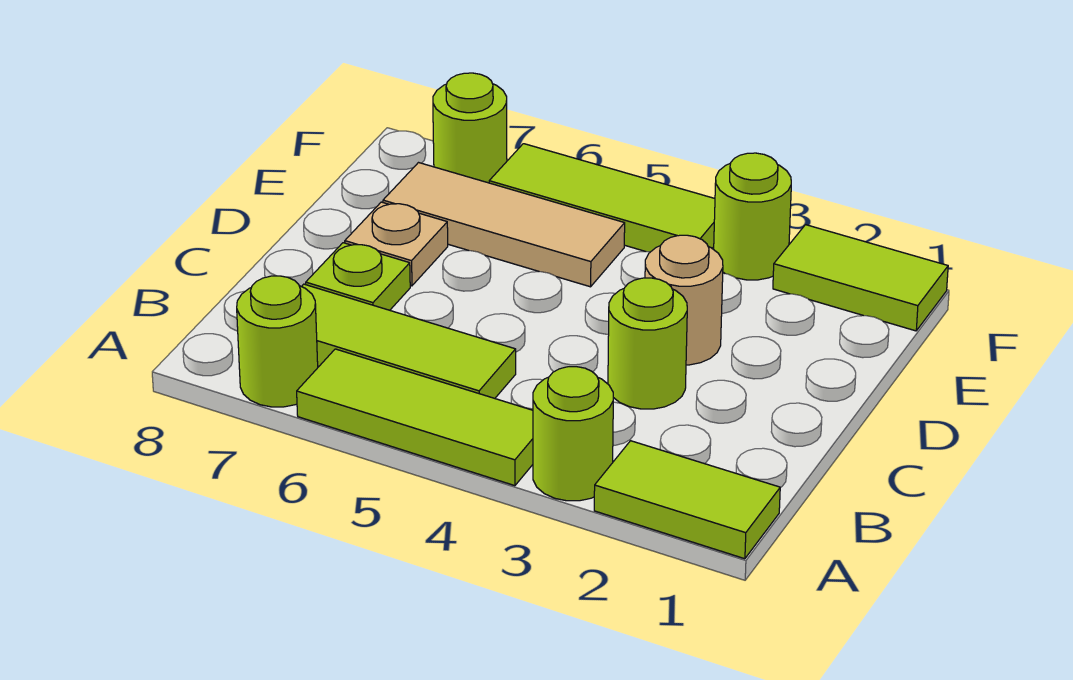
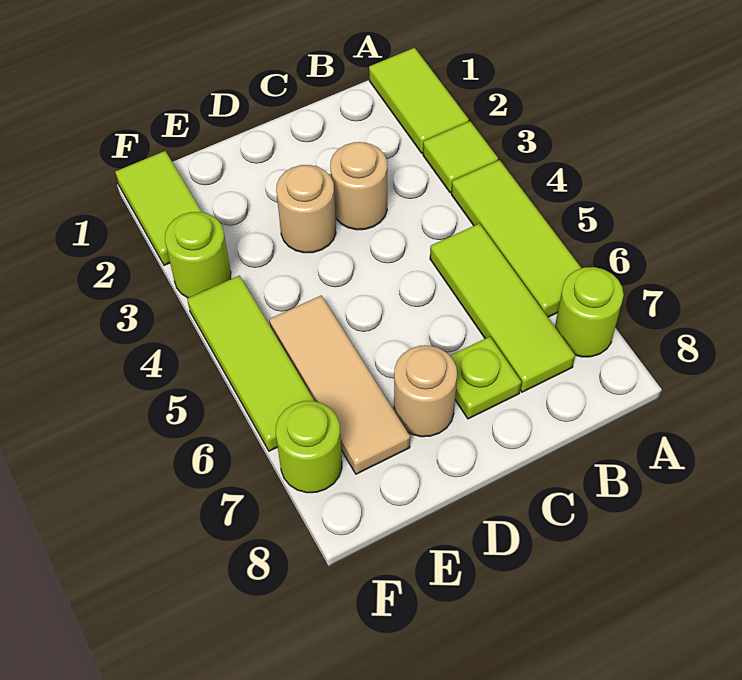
lime 1x1 round brick [533,367,613,501] -> lime 1x1 tile [423,121,498,193]
lime 1x1 round brick [608,278,687,409] -> tan 1x1 round brick [330,142,387,230]
tan 1x1 plate [345,202,448,286] -> tan 1x1 round brick [394,346,457,437]

